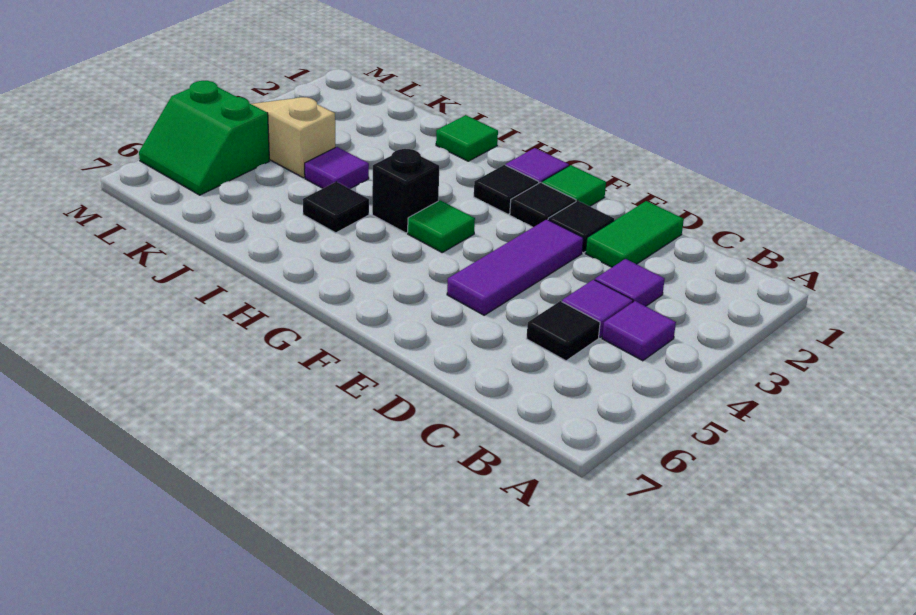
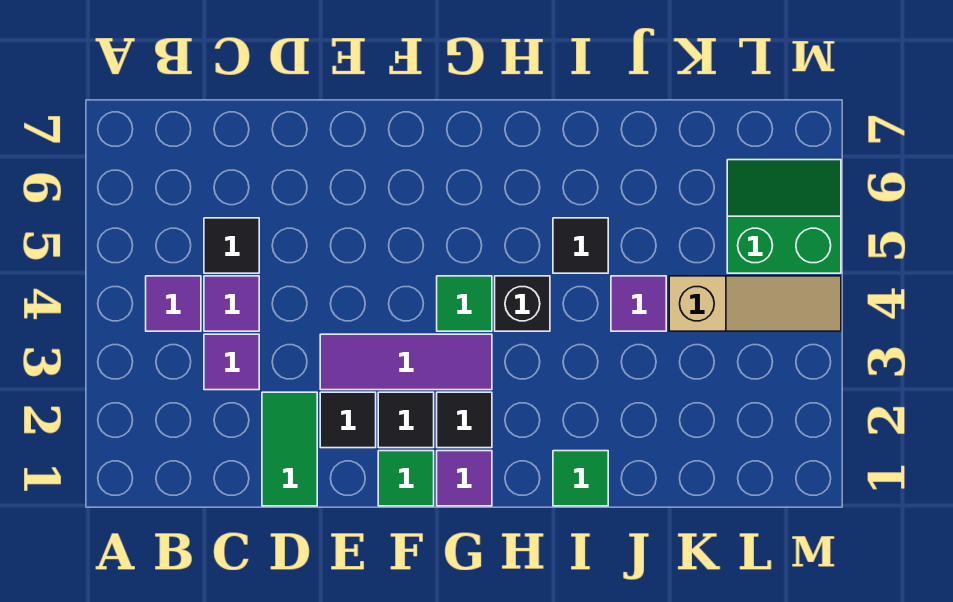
purple 1x3 tile [447,219,583,315] -> purple 1x3 tile turned to [320,334,492,390]

